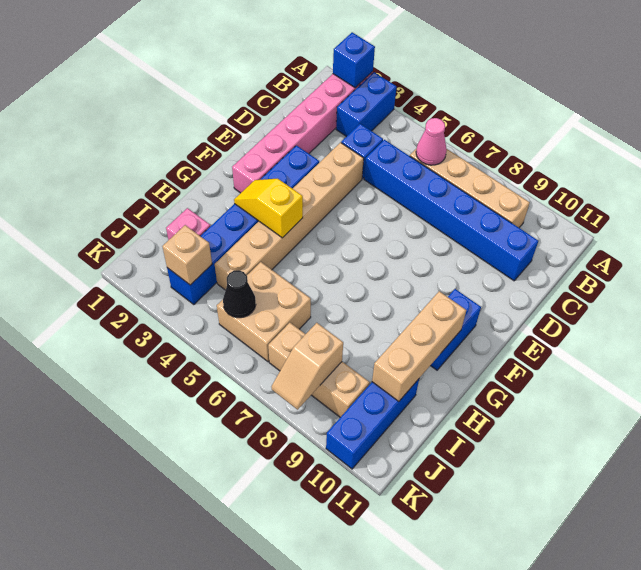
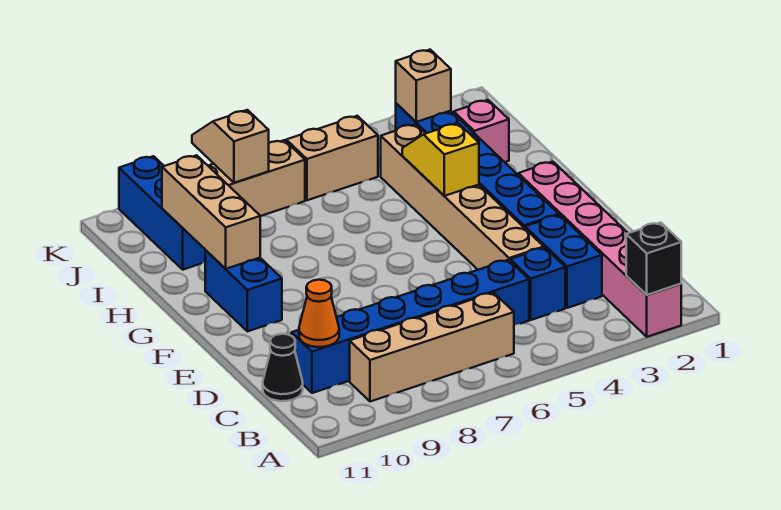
blue 1x1 brick [333,32,375,88] -> black 1x1 brick [626,223,681,295]
blue 1x2 brick [336,72,396,137] -> blue 1x2 brick moved to [525,215,602,308]
pink 1x1 cone [416,118,447,165] -> none
none -> orange 1x1 cone [299,280,339,347]
yellow 1x2 slope [234,179,303,238] -> yellow 1x2 slope turned to [402,123,479,196]
tan 2x2 brick [217,262,311,362] -> tan 1x2 brick [286,116,378,200]
black 1x1 cone [223,270,256,318] -> black 1x1 cone moved to [263,334,303,401]

